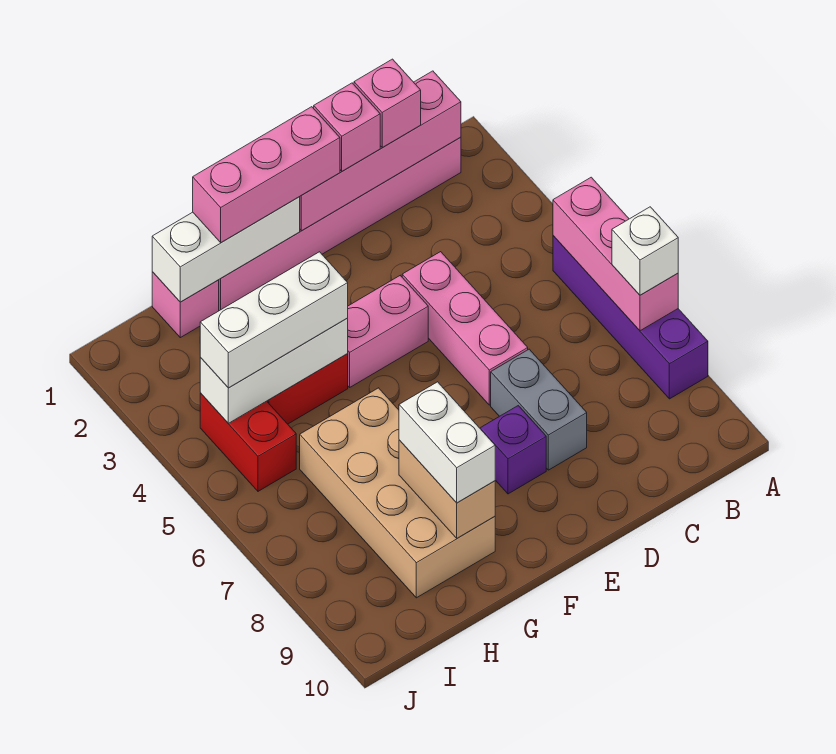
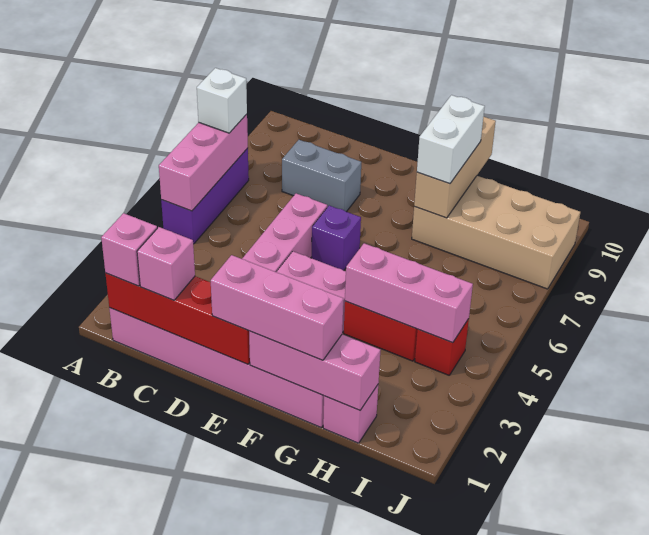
purple 1x4 brick [553,236,708,399] -> purple 1x3 brick [161,148,249,244]
pink 1x4 brick [300,71,461,231] -> red 1x4 brick [105,273,250,364]
pink 1x1 brick [314,83,380,171] -> pink 1x1 brick moved to [101,213,157,286]
grey 1x2 brick [491,349,587,470] -> grey 1x2 brick turned to [282,140,361,212]
purple 1x1 brick [480,406,546,494] -> purple 1x1 brick moved to [312,206,361,271]
white 1x3 brick [152,197,300,302] -> pink 1x3 brick [249,331,380,410]
white 1x3 brick [200,318,348,423] -> pink 1x3 brick [345,243,473,343]
white 1x3 brick [200,252,348,388] -> none
tan 2x4 brick [300,388,495,598] -> tan 2x4 brick turned to [412,176,580,289]
tan 1x2 brick [399,440,495,538] -> tan 1x3 brick [414,117,496,218]
red 1x2 brick [200,393,296,491] -> red 1x1 brick [415,319,469,375]

